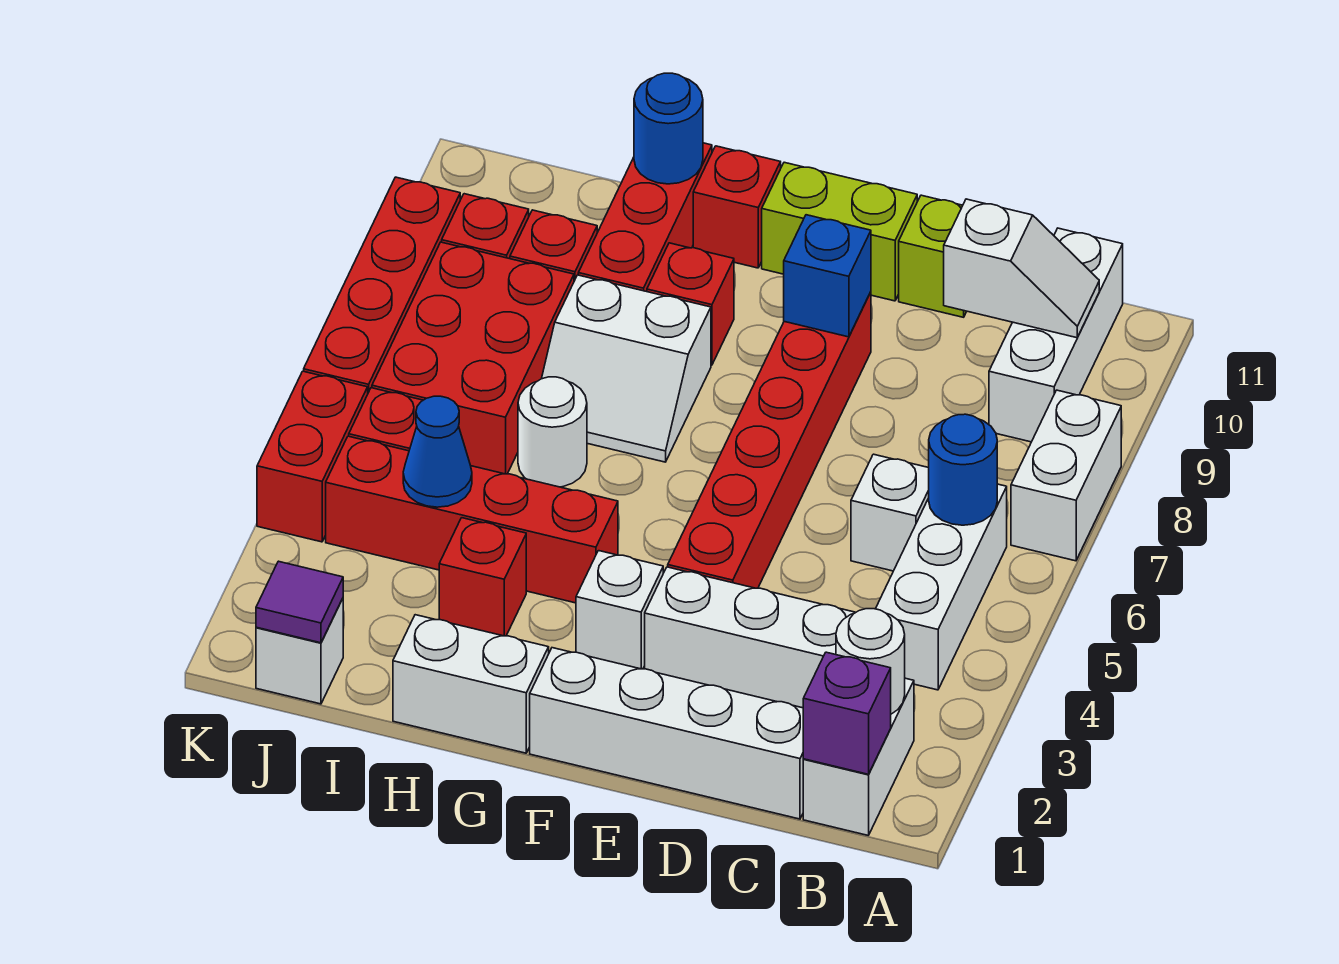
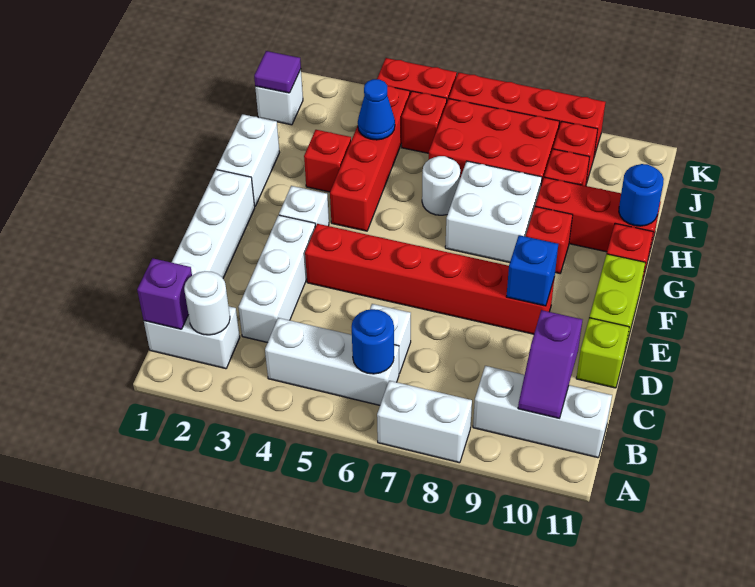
white 1x2 slope [944,199,1099,338] -> purple 1x2 slope [518,310,582,418]
white 2x2 slope [542,275,711,462] -> white 2x2 brick [445,161,542,262]

